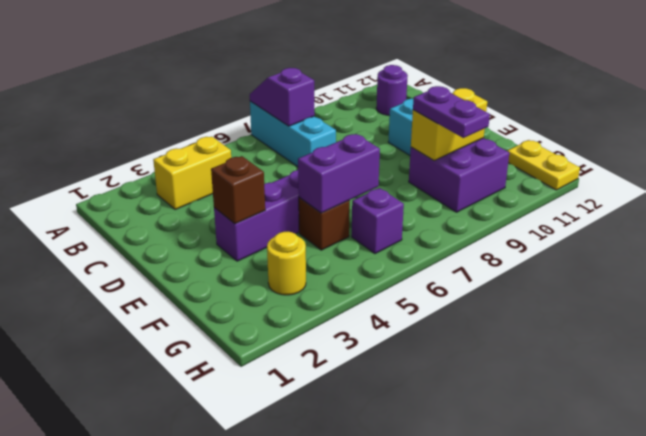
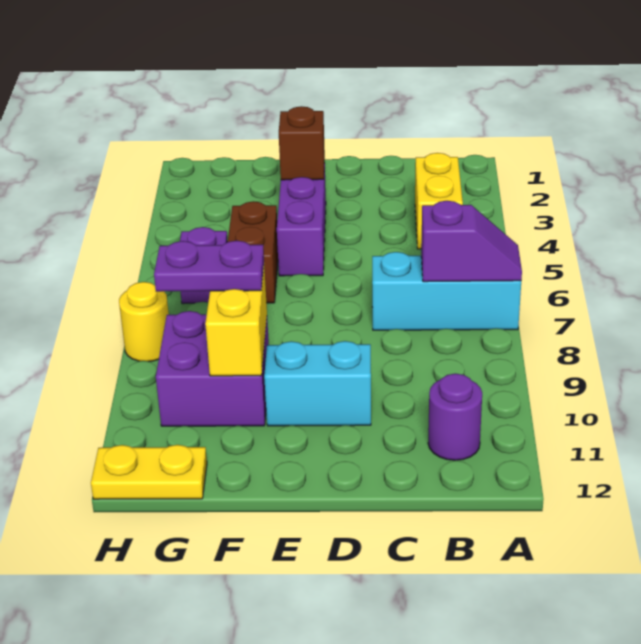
brown 1x1 brick [299,197,350,250] -> brown 1x2 brick [228,201,278,303]
purple 1x2 brick [298,134,380,213] -> none
yellow 1x1 round brick [267,232,306,295] -> yellow 1x1 round brick moved to [119,282,169,362]

